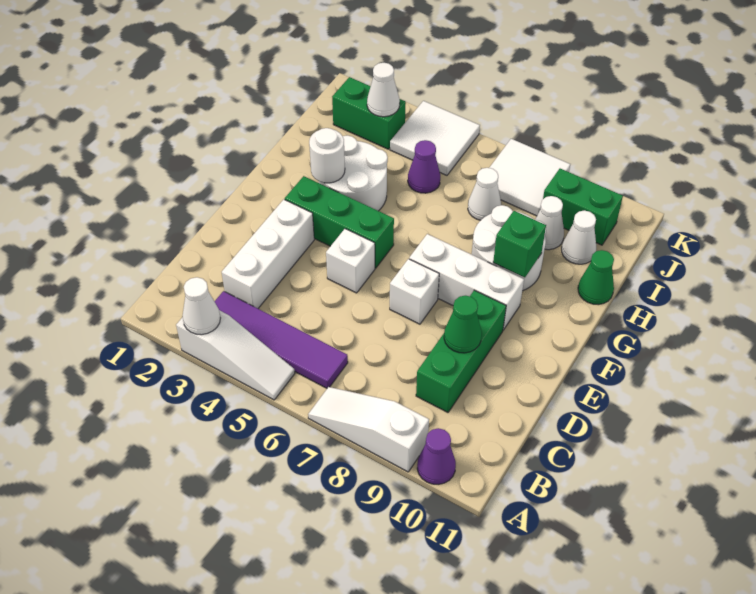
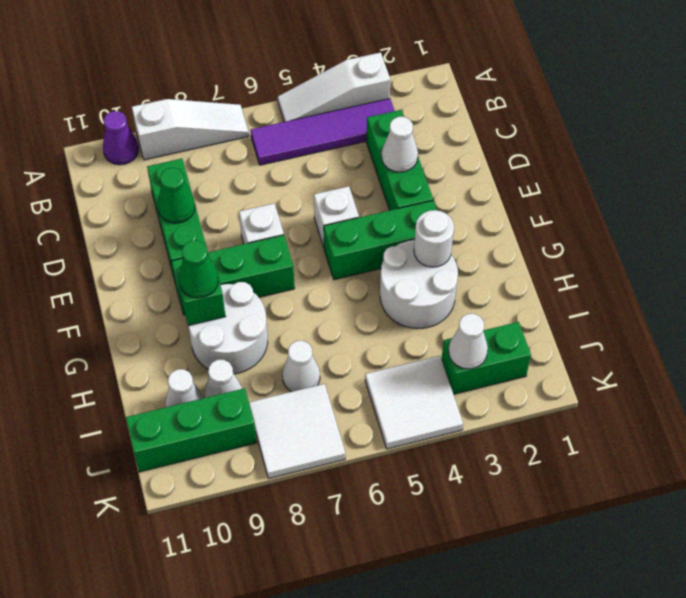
white 1x1 cone [182,277,220,335] -> white 1x1 cone moved to [382,117,418,172]
white 1x3 brick [222,199,314,308] -> green 1x3 brick [367,110,433,210]
white 1x3 brick [409,234,524,330] -> green 1x3 brick [172,235,295,315]
green 1x1 cone [578,250,614,305] -> green 1x1 cone moved to [179,241,219,298]
purple 1x1 cone [408,140,440,193] -> none
green 1x2 brick [543,169,623,245] -> green 1x3 brick [126,388,256,472]

